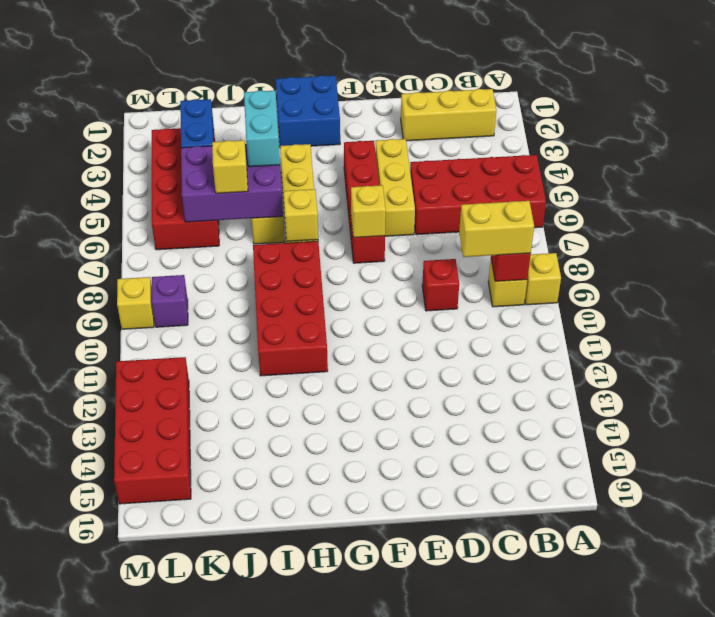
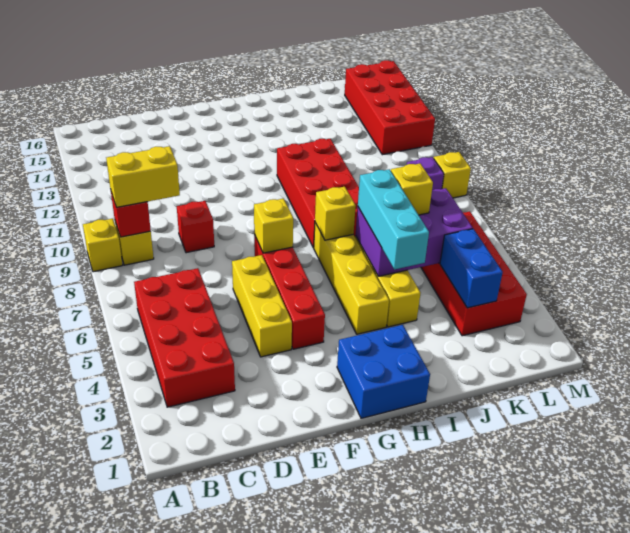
red 2x4 brick [410,155,546,235] -> red 2x4 brick turned to [134,268,235,407]
yellow 1x3 brick [401,89,496,141] -> none
cyan 1x2 brick [244,90,280,167] -> cyan 1x3 brick [358,169,429,269]

